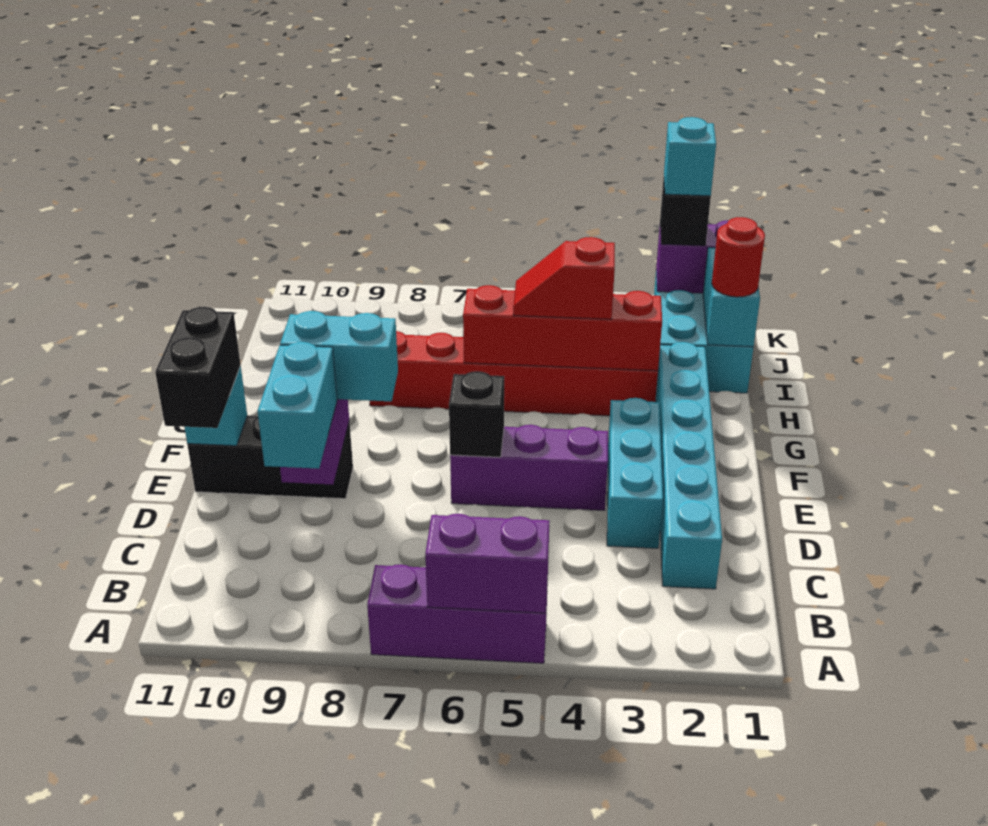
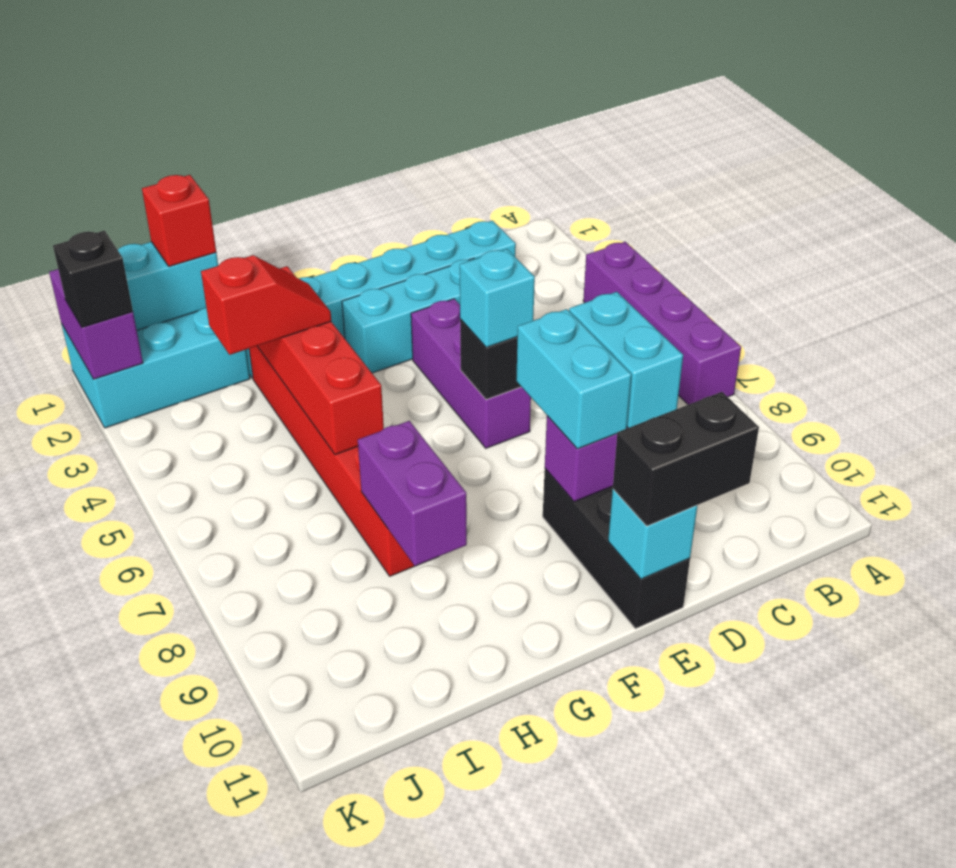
purple 1x3 brick [367,564,548,663] -> purple 1x4 brick [583,242,741,405]
purple 1x2 brick [425,514,550,613] -> purple 1x2 brick moved to [358,421,467,566]
cyan 1x2 brick [258,342,337,469] -> cyan 1x2 brick turned to [569,292,683,428]
red 1x2 slope [513,237,615,319] -> red 1x2 slope turned to [201,255,331,355]
red 1x1 round brick [712,217,765,297] -> red 1x1 brick [142,175,216,266]
cyan 1x1 brick [664,117,716,196] -> cyan 1x1 brick moved to [460,249,535,347]

